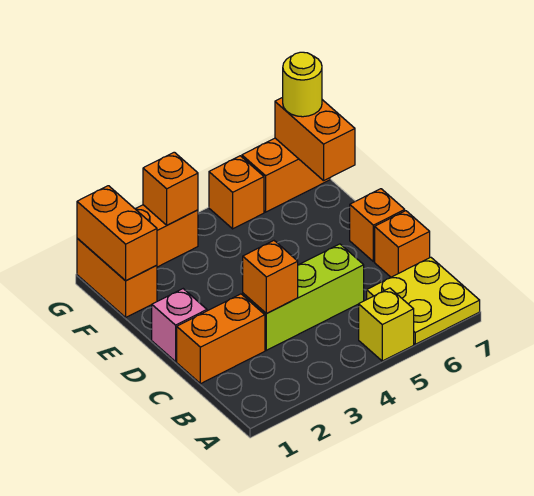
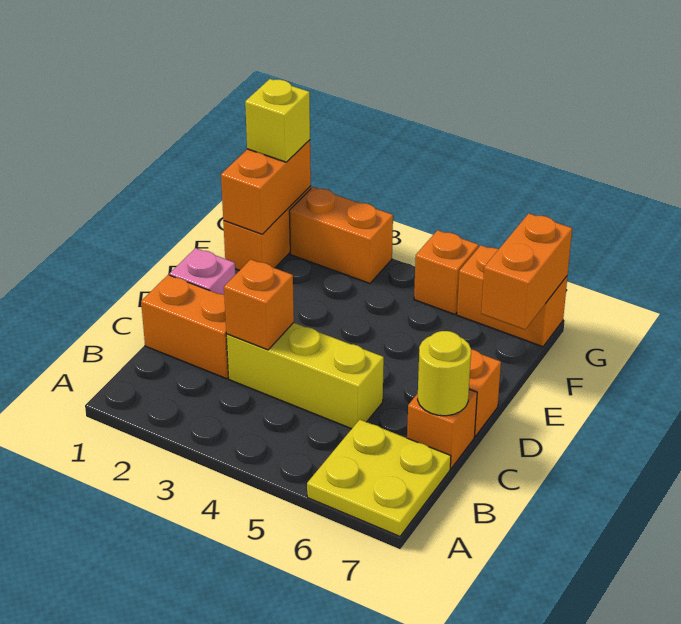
yellow 1x1 brick [359,288,414,361] -> yellow 1x1 brick moved to [245,79,310,162]
lime 1x3 brick [243,244,364,350] -> yellow 1x3 brick [226,323,384,429]
orange 1x1 brick [143,152,198,225] -> none
yellow 1x1 round brick [283,52,322,117] -> yellow 1x1 round brick moved to [418,331,471,416]

